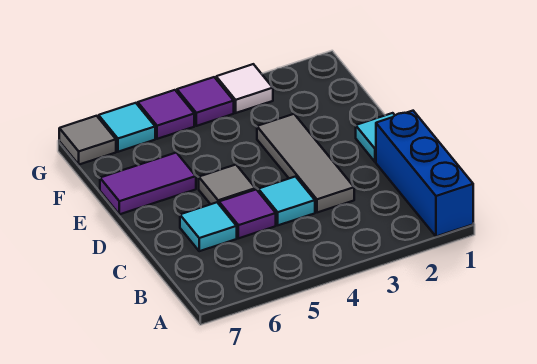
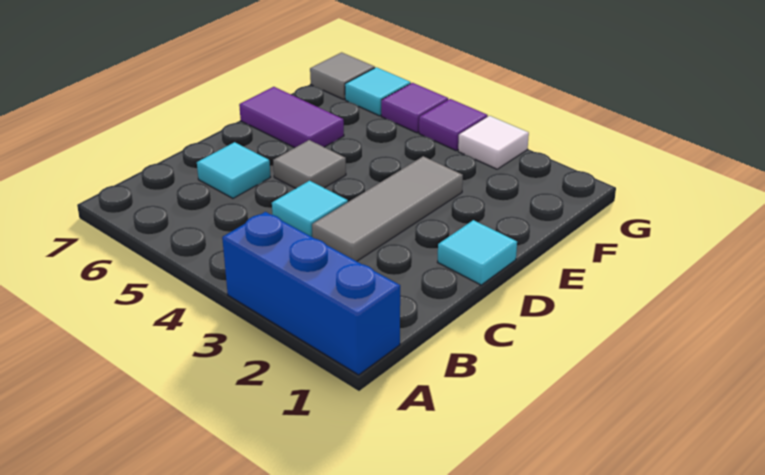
blue 1x3 brick [376,111,473,237] -> blue 1x3 brick turned to [222,212,400,375]
purple 1x1 tile [219,190,276,238] -> none

